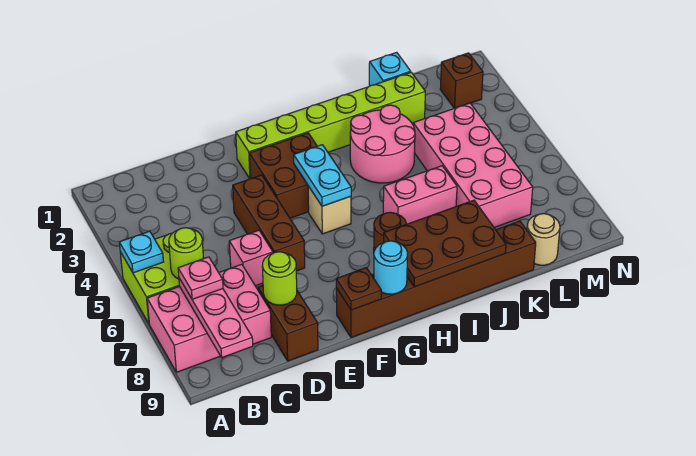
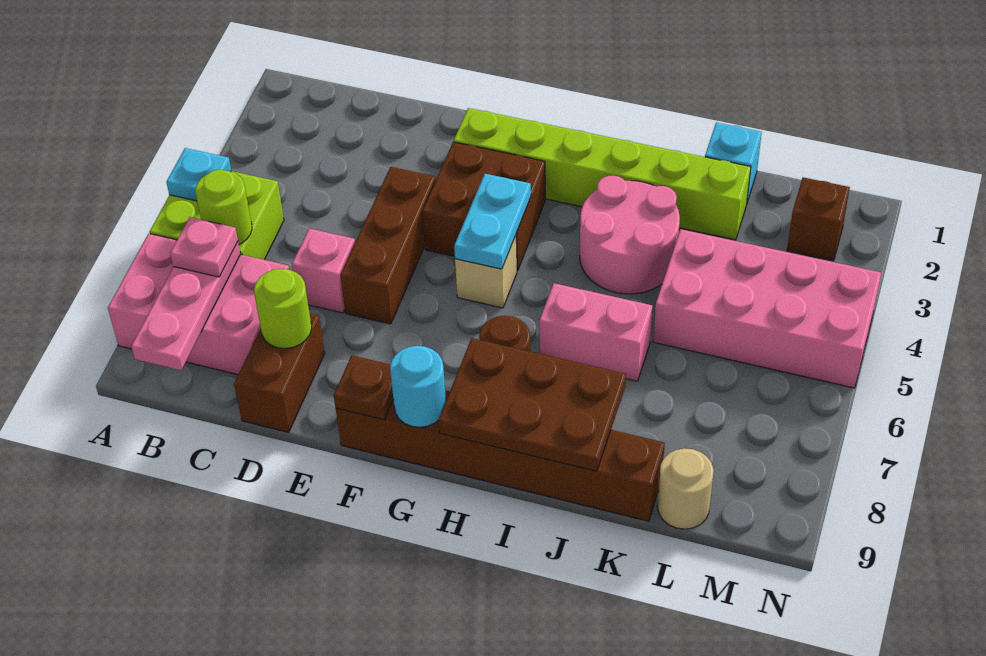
pink 2x4 brick [413,103,533,227] -> pink 2x4 brick turned to [653,229,881,388]

